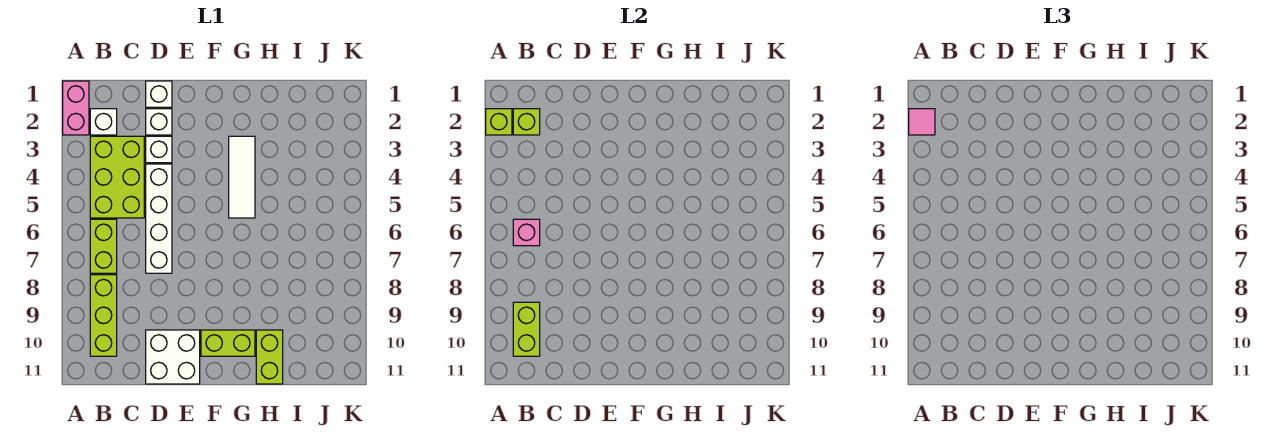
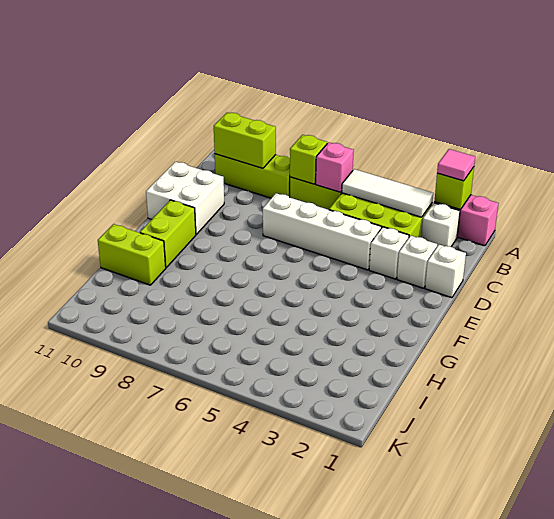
lime 1x1 brick [513,109,540,135] -> lime 1x1 brick moved to [290,135,327,184]
white 1x3 tile [229,136,255,218] -> white 1x3 tile moved to [342,169,433,217]

